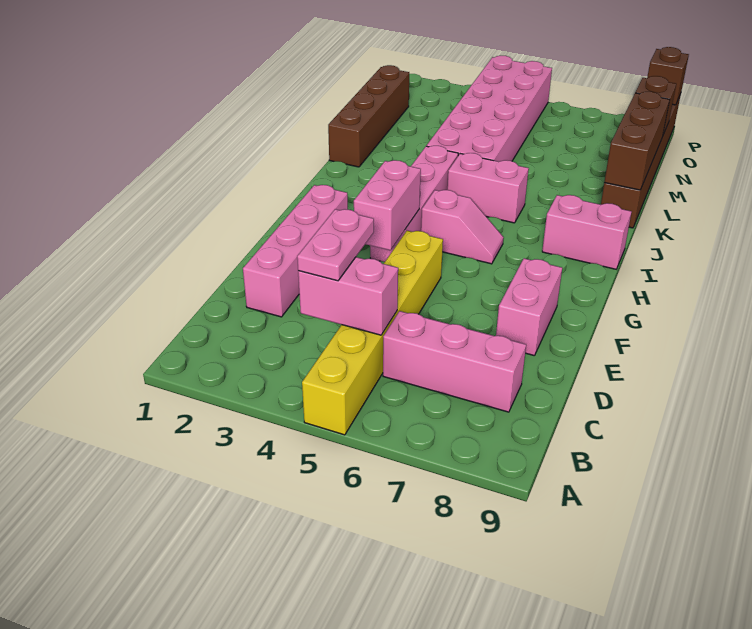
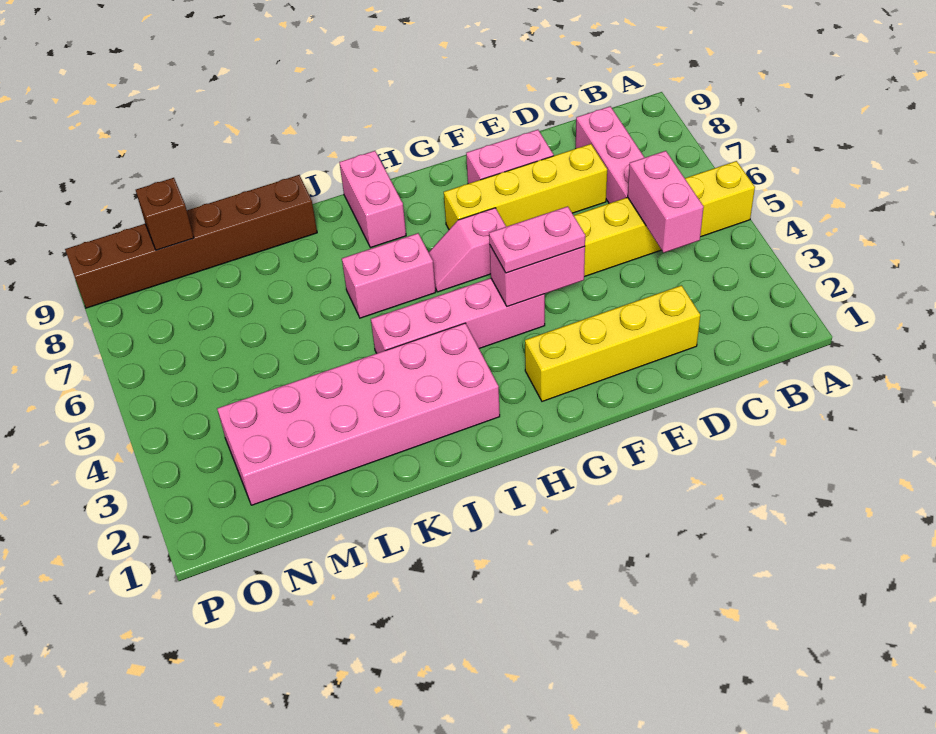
pink 1x2 plate [297,209,374,281] -> pink 1x2 plate moved to [489,206,585,273]
pink 1x4 brick [243,185,348,317] -> yellow 1x4 brick [525,285,700,401]
none -> yellow 1x4 brick [444,144,607,229]
pink 1x2 slope [421,190,504,264] -> pink 1x2 slope turned to [429,208,506,292]
pink 1x2 brick [447,153,529,223] -> pink 1x2 brick turned to [342,233,436,318]
brown 1x4 brick [328,65,409,167] -> none
pink 2x6 brick [426,56,552,162] -> pink 2x6 brick moved to [217,323,500,505]
brown 1x3 brick [604,92,669,190] -> none
brown 1x1 brick [647,47,689,105] -> none

